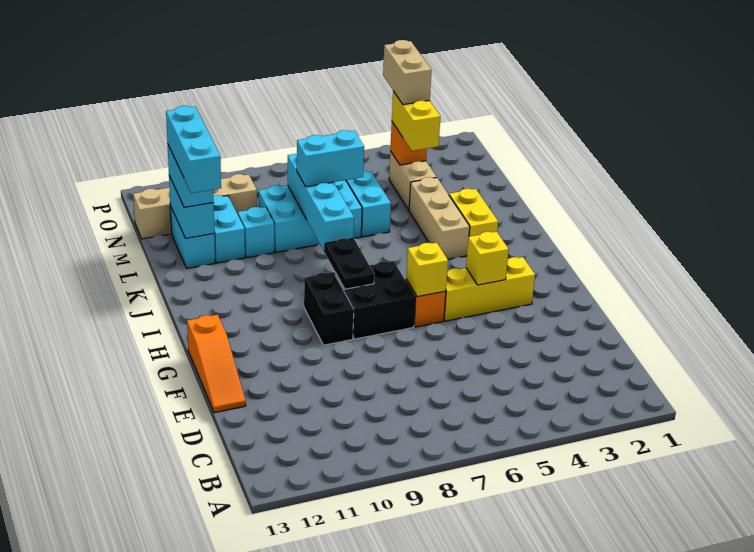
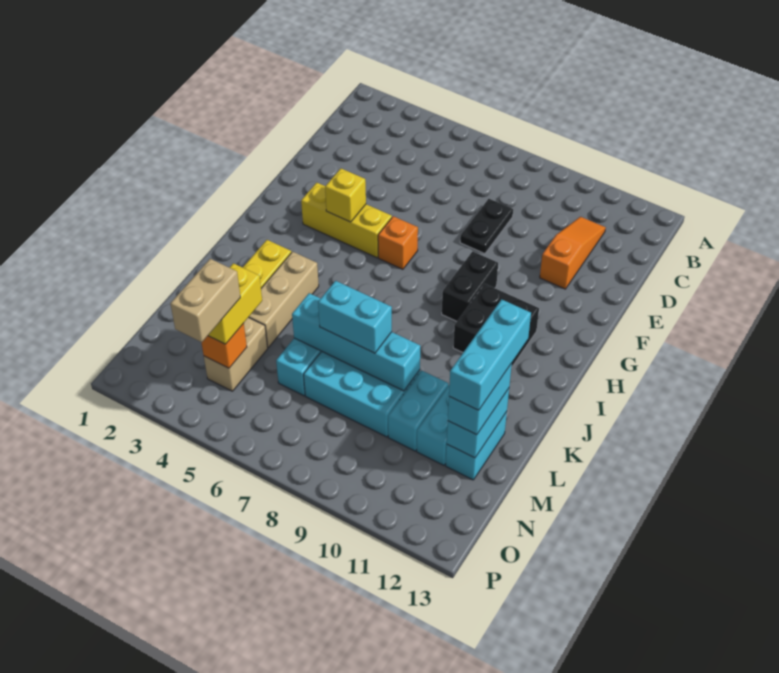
orange 1x3 slope [187,315,246,413] -> orange 1x3 slope moved to [540,217,606,289]
yellow 1x1 brick [406,243,448,297] -> none
black 2x2 brick [335,261,415,339] -> black 2x2 brick moved to [453,284,539,368]
black 1x2 plate [325,238,374,289] -> black 1x2 plate moved to [460,199,513,254]
cyan 1x4 brick [288,154,354,252] -> cyan 1x4 brick turned to [292,293,420,391]
cyan 1x1 brick [238,207,274,258] -> cyan 1x2 brick [388,370,448,451]
tan 1x4 brick [133,174,257,239] -> none

